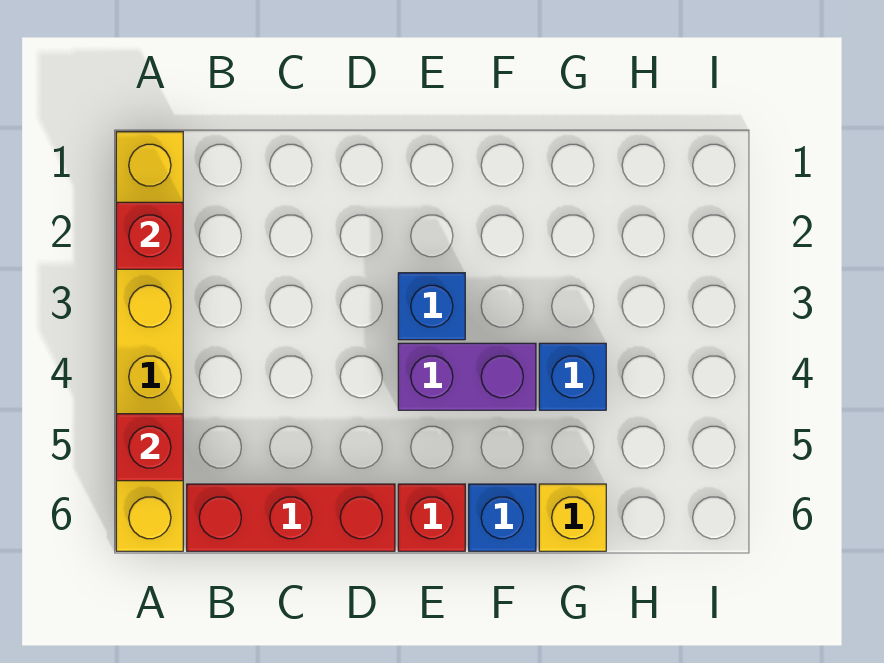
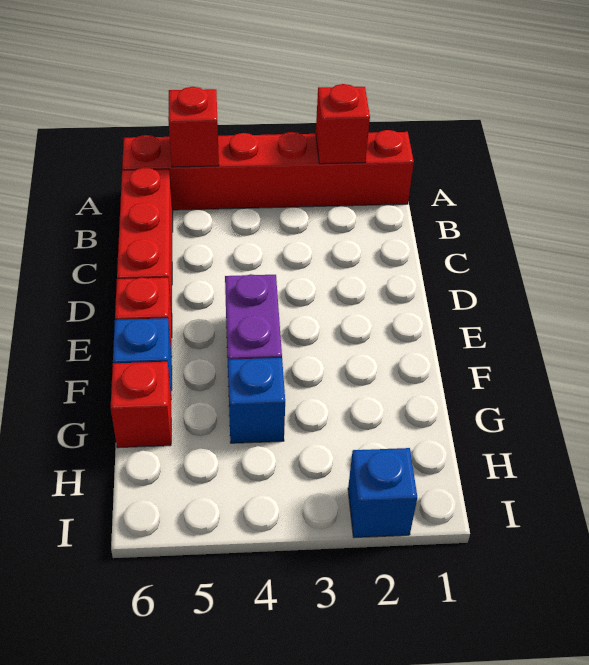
yellow 1x6 brick [116,132,183,551] -> red 1x6 brick [122,130,414,210]
blue 1x1 brick [398,273,465,340] -> blue 1x1 brick moved to [348,448,417,538]
yellow 1x1 brick [539,484,606,551] -> red 1x1 brick [111,362,171,448]

